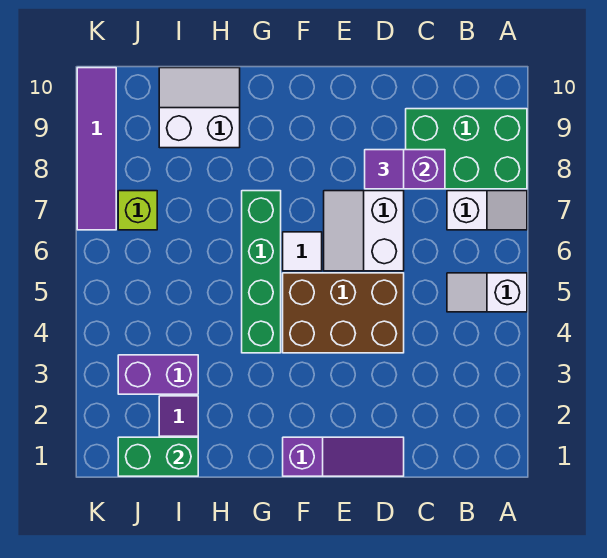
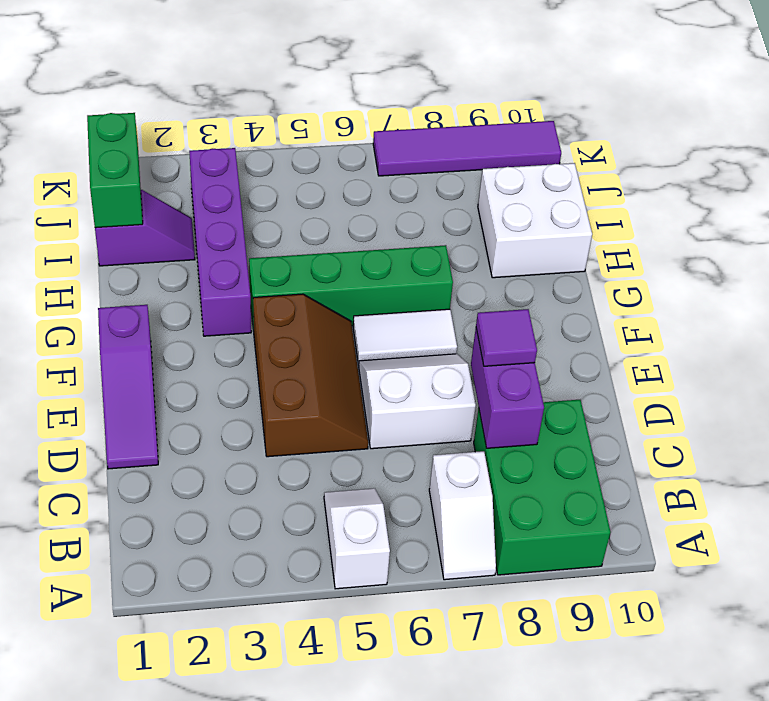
brown 2x3 brick [283,273,404,353] -> brown 2x3 slope [253,294,368,457]
white 1x1 tile [283,232,322,271] -> white 1x2 tile [353,309,457,365]
white 2x2 slope [159,68,240,148] -> white 2x2 brick [478,163,592,278]
purple 1x2 brick [118,355,198,394] -> purple 1x4 brick [189,148,251,336]
lime 1x1 brick [118,191,157,230] -> none

